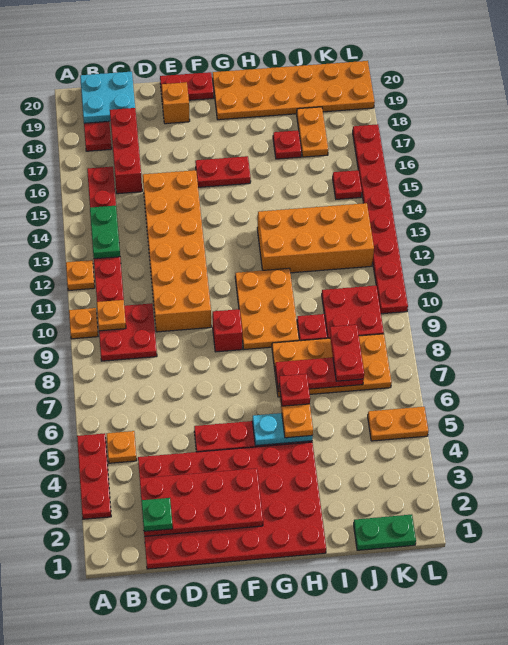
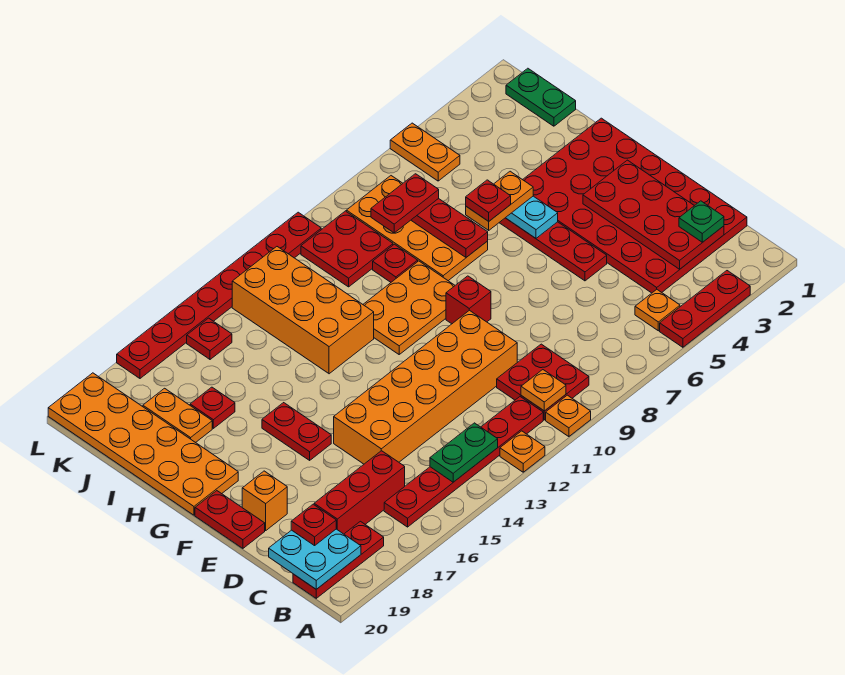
none -> red 1x1 plate [291,504,336,546]
orange 1x2 plate [297,107,328,157] -> orange 1x2 plate turned to [143,388,212,443]

